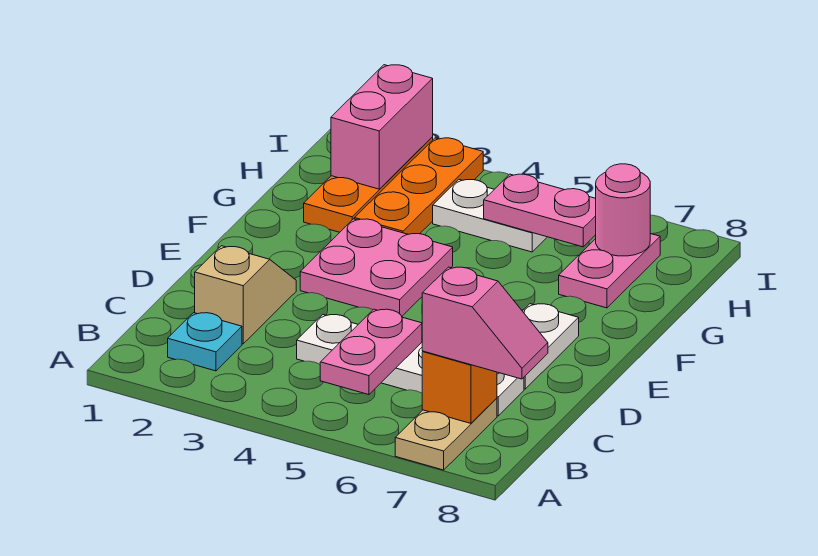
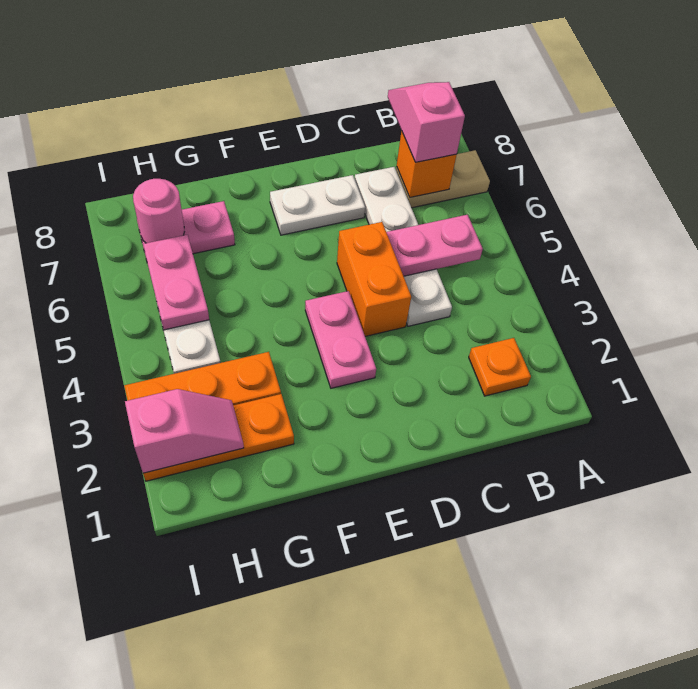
cyan 1x1 plate [168,313,242,371] -> orange 1x1 plate [469,338,531,396]
tan 1x2 slope [195,246,296,344] -> none
none -> orange 1x2 brick [337,222,411,336]
pink 2x2 plate [300,219,453,316] -> pink 1x2 plate [305,291,376,388]
pink 1x2 brick [331,65,433,189] -> pink 1x2 slope [125,389,244,473]

